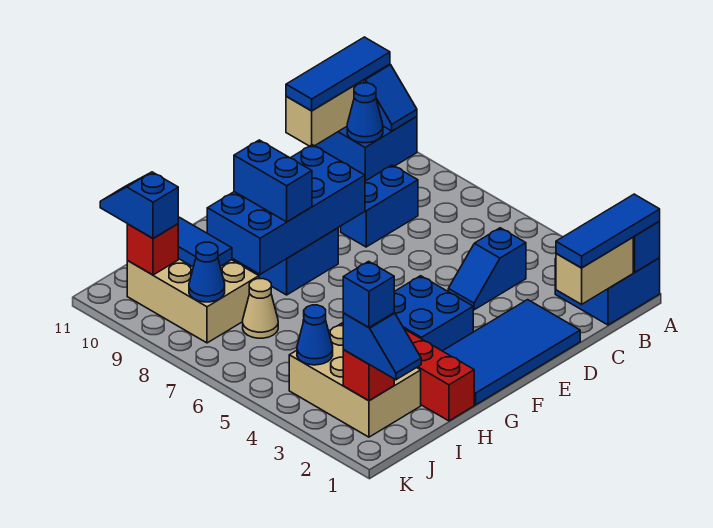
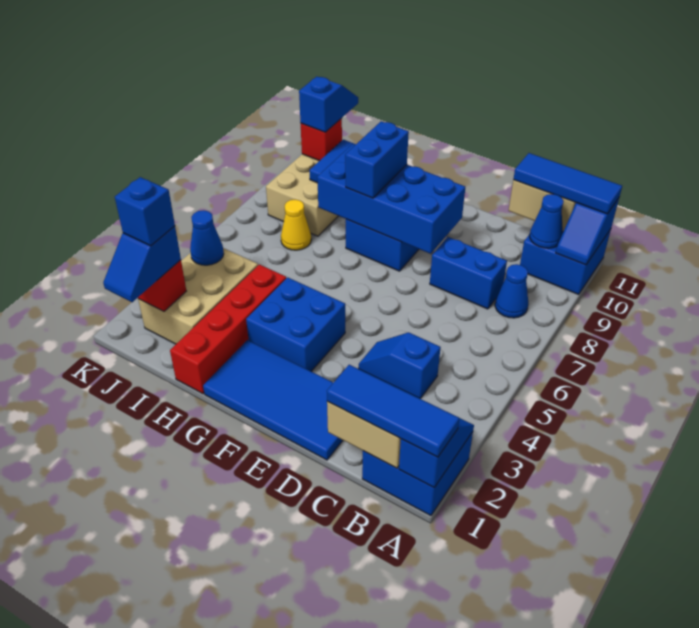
tan 1x1 cone [243,279,278,338] -> yellow 1x1 cone [281,200,311,250]
blue 1x1 cone [189,242,225,302] -> blue 1x1 cone moved to [495,264,528,318]

